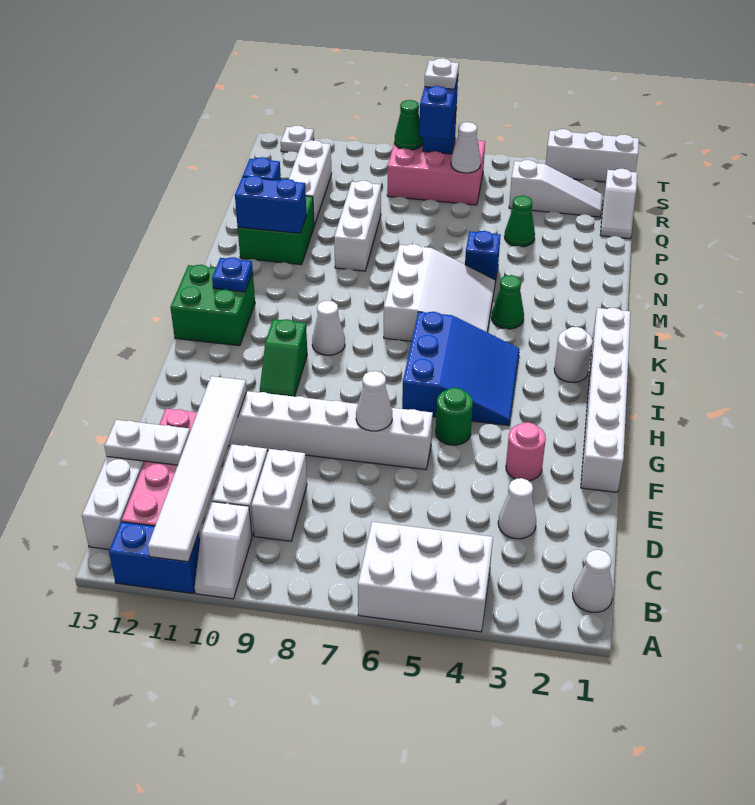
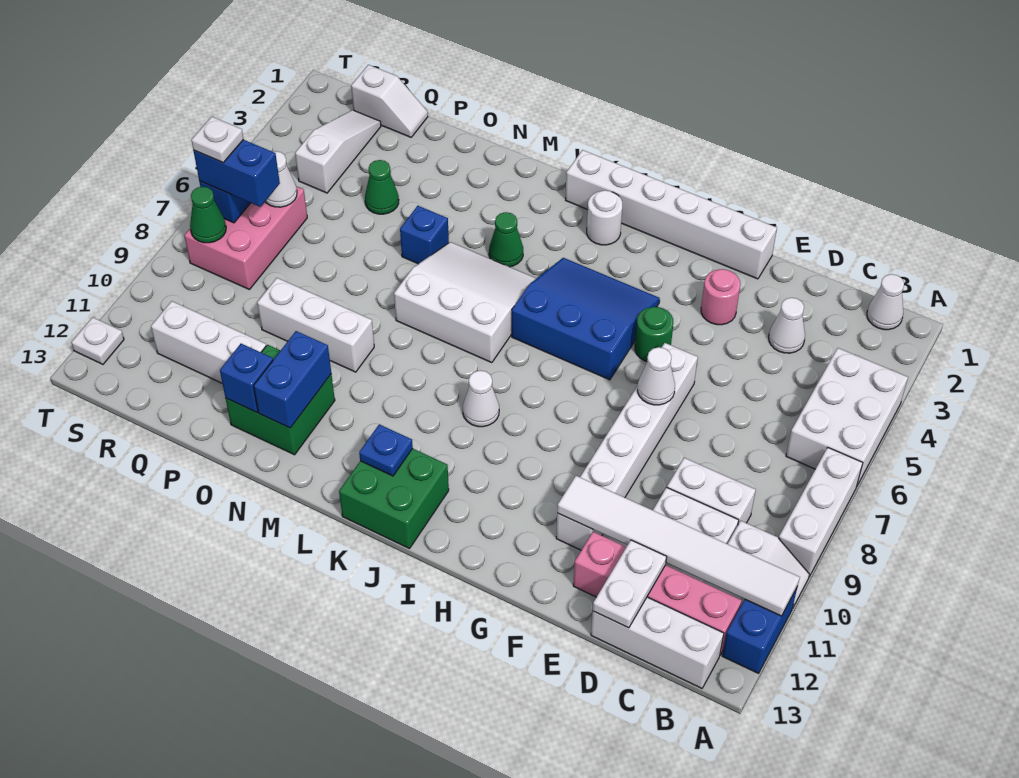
green 1x2 slope [260,319,307,397] -> none
white 1x3 brick [546,129,639,182] -> white 1x3 brick moved to [779,447,863,577]

